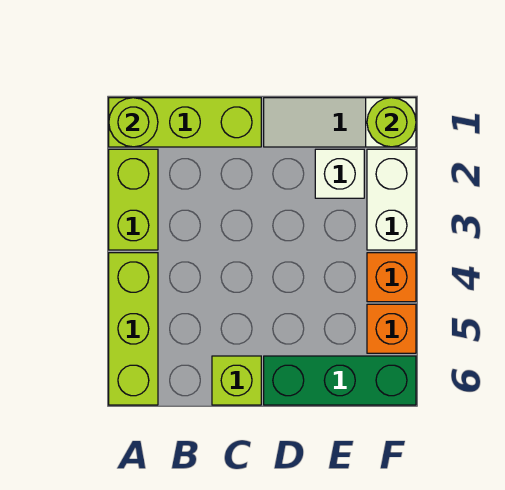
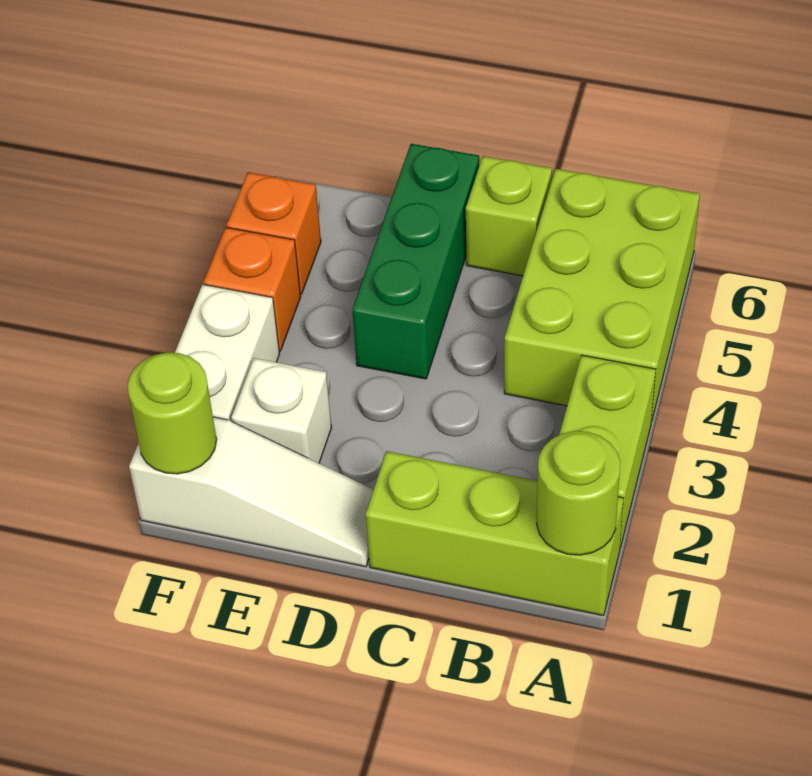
lime 1x3 brick [109,253,158,405] -> lime 2x3 brick [504,169,700,422]
green 1x3 brick [264,356,416,405] -> green 1x3 brick turned to [352,144,479,379]

